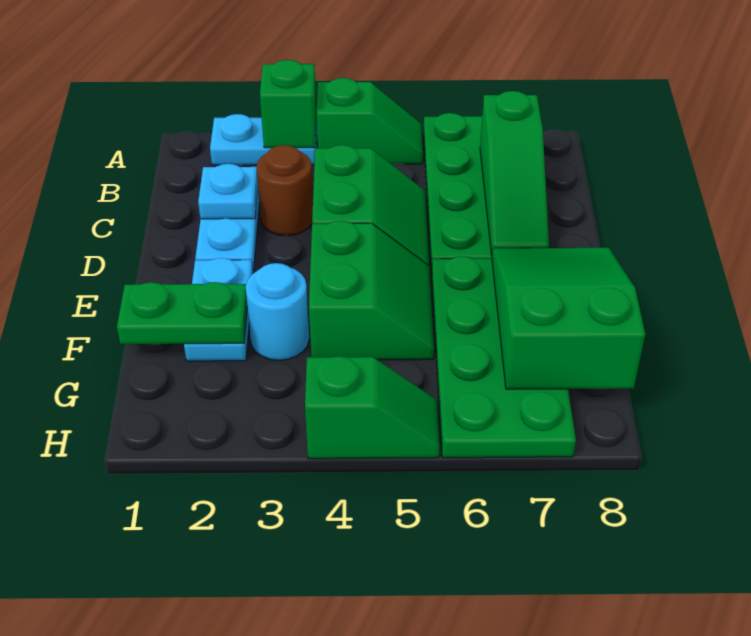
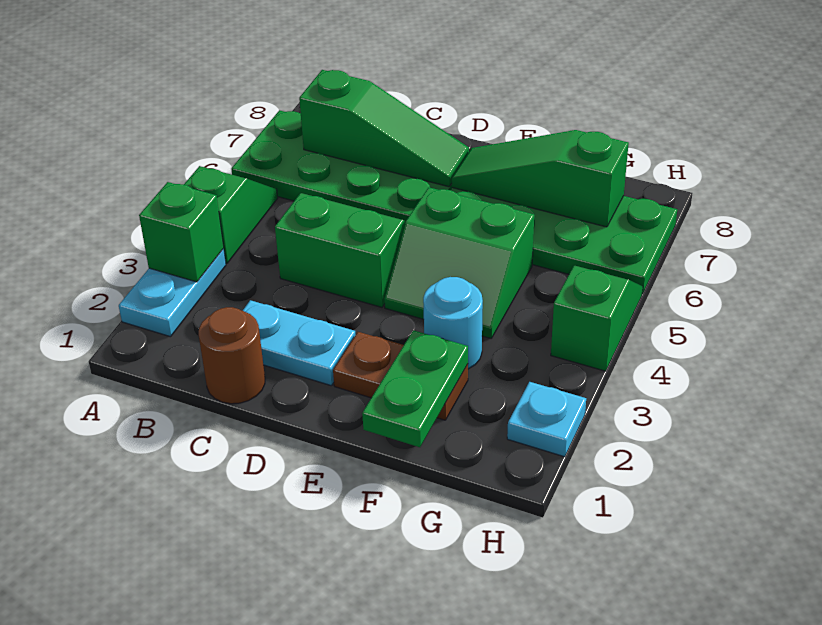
cyan 1x1 plate [198,164,258,219] -> cyan 1x1 plate moved to [507,382,586,457]
brown 1x1 round brick [256,145,313,236] -> brown 1x1 round brick moved to [199,307,265,404]
cyan 1x2 plate [184,258,253,361] -> brown 1x2 plate [333,332,468,420]
green 2x2 slope [309,221,434,360] -> green 2x2 slope turned to [384,187,534,338]
green 2x3 slope [492,248,645,389] -> green 1x3 slope [452,130,629,227]

